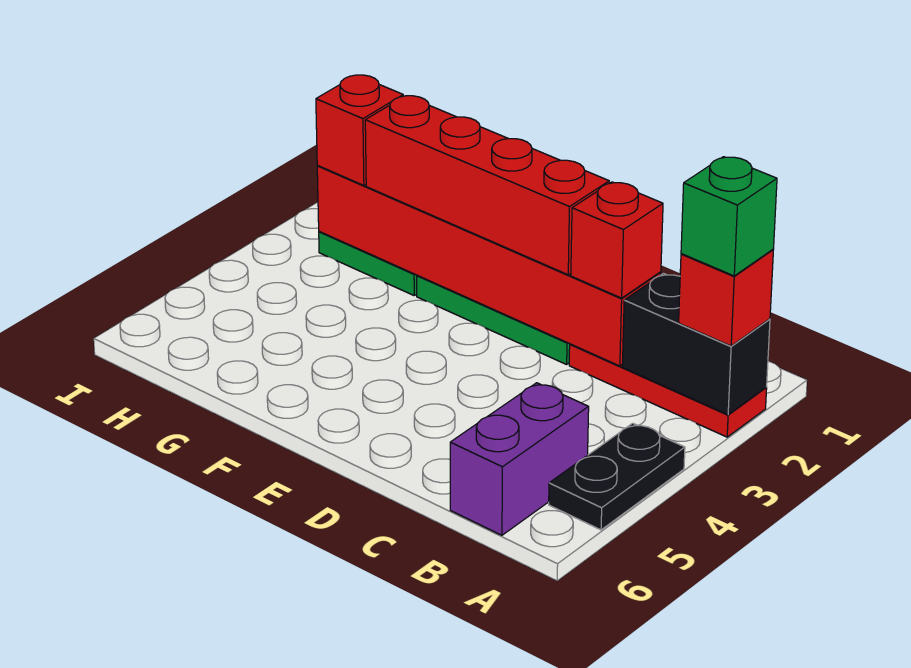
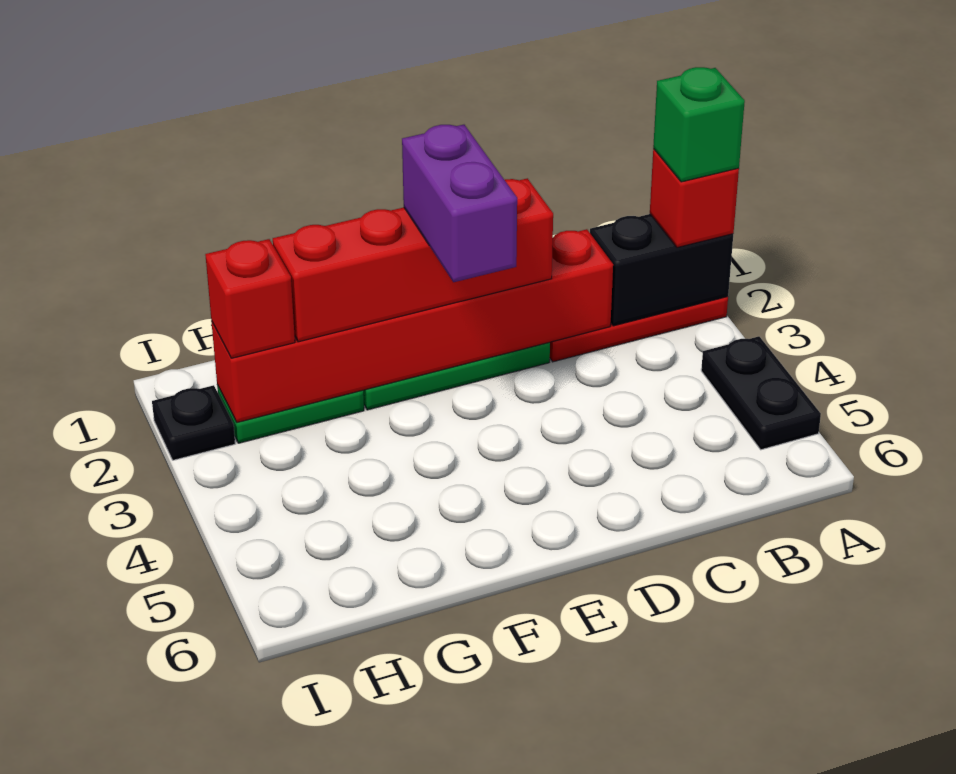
purple 1x2 brick [450,383,589,535] -> purple 1x2 brick moved to [402,125,517,282]
red 1x1 brick [571,182,663,298] -> none
none -> black 1x1 plate [152,385,235,460]

